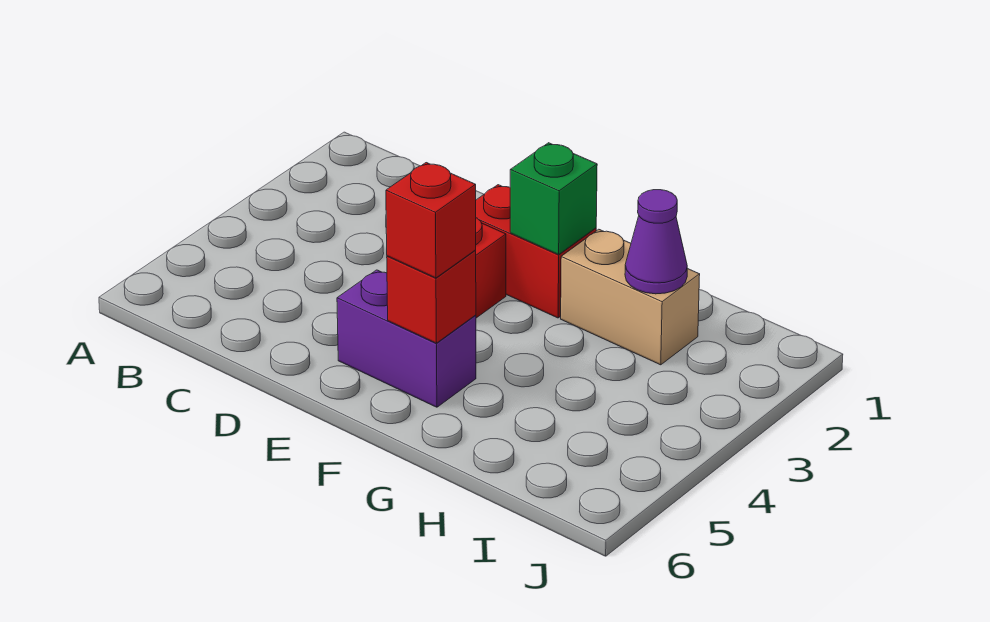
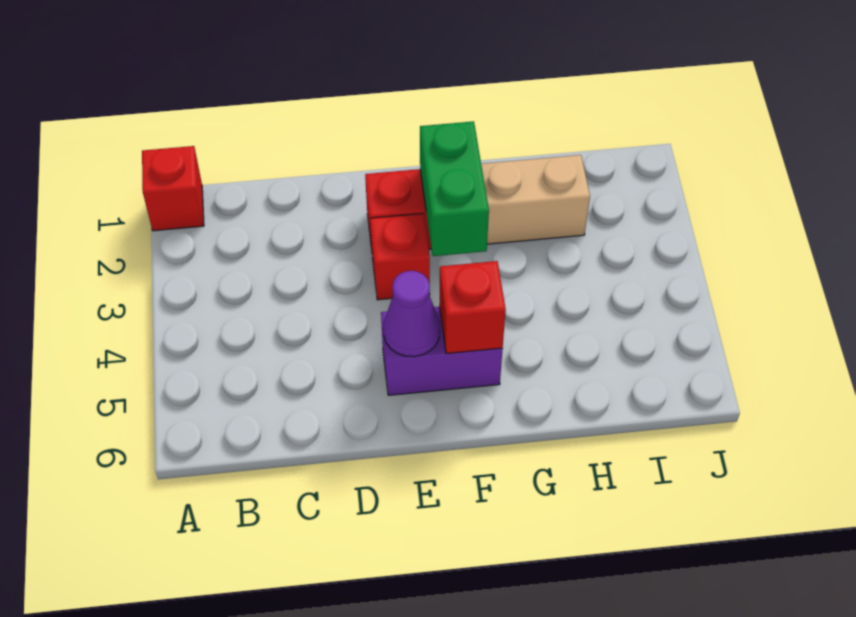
green 1x1 brick [510,143,597,255] -> green 1x2 brick [420,121,489,256]
red 1x1 brick [386,163,476,278] -> red 1x1 brick moved to [142,146,204,231]
purple 1x1 cone [625,190,687,294] -> purple 1x1 cone moved to [383,271,440,357]

